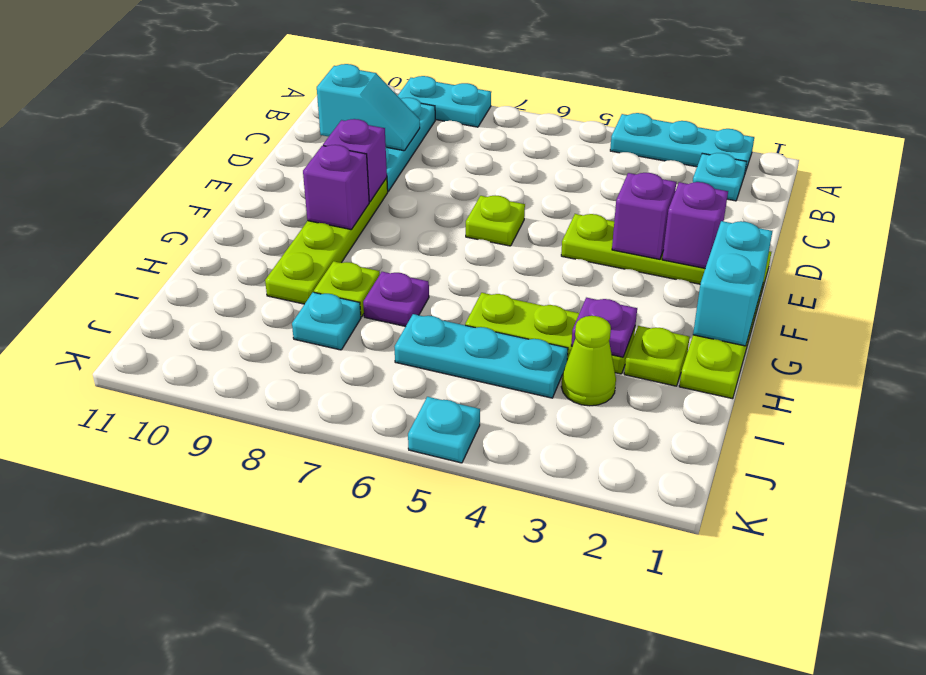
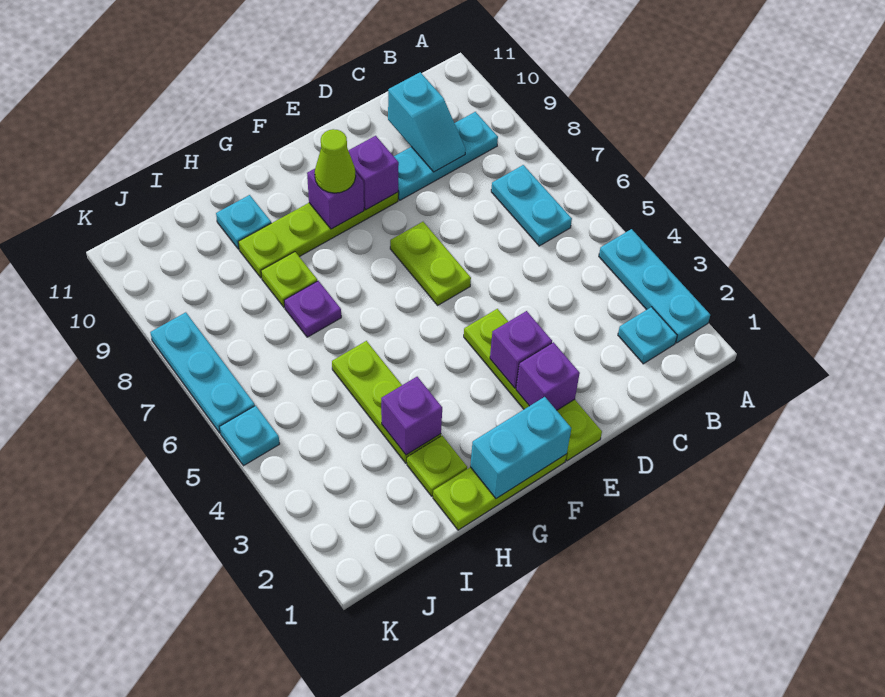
cyan 1x2 plate [398,76,491,127] -> cyan 1x2 plate moved to [491,165,572,246]
lime 1x1 plate [466,195,525,246] -> lime 1x2 plate [390,222,471,305]
purple 1x1 plate [571,298,637,357] -> purple 1x1 brick [381,377,442,455]
lime 1x1 cone [561,316,616,406] -> lime 1x1 cone moved to [315,129,356,193]
cyan 1x3 plate [394,314,568,398] -> cyan 1x3 plate moved to [150,312,255,433]
cyan 1x1 plate [292,292,361,350] -> cyan 1x1 plate moved to [216,195,271,249]

